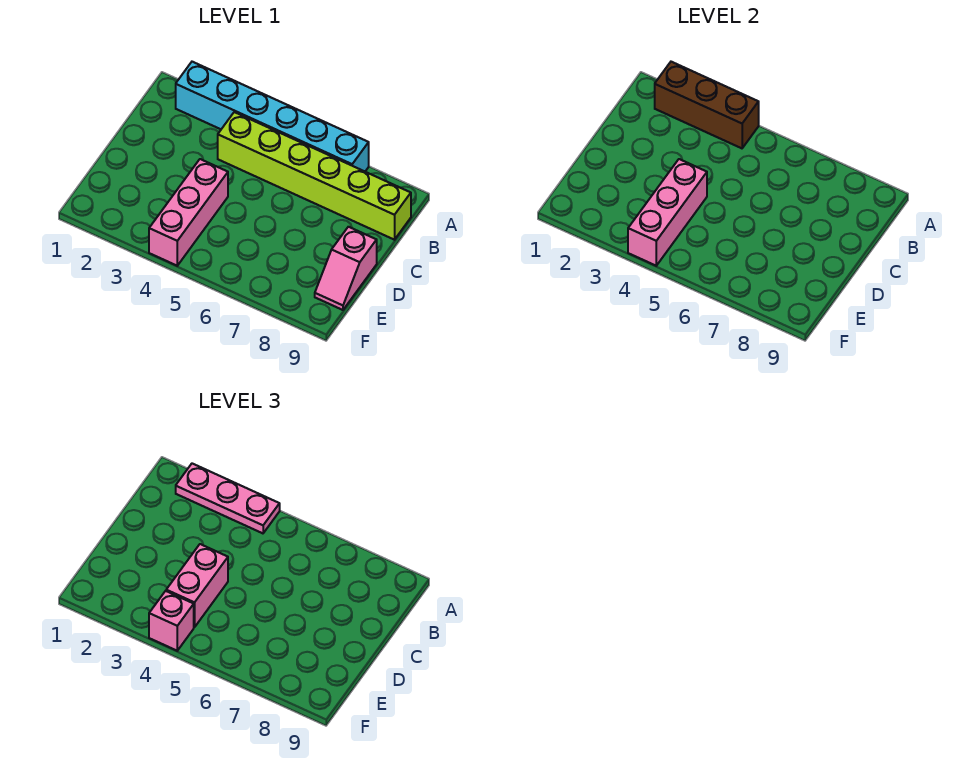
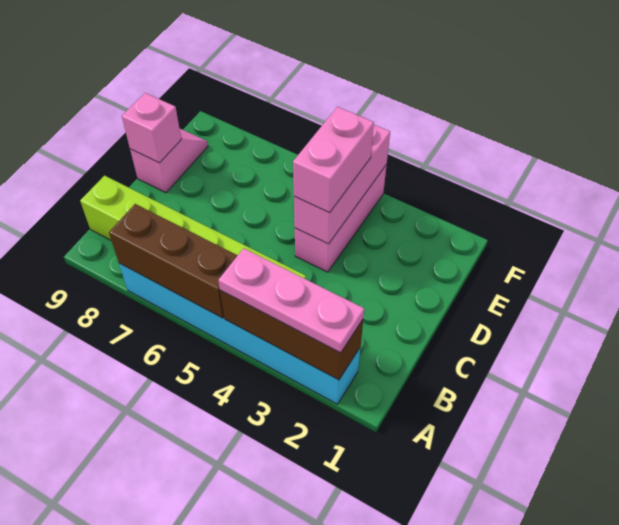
none -> brown 1x3 brick [109,204,238,318]
pink 1x1 brick [149,591,194,651] -> pink 1x1 brick moved to [122,93,181,163]

